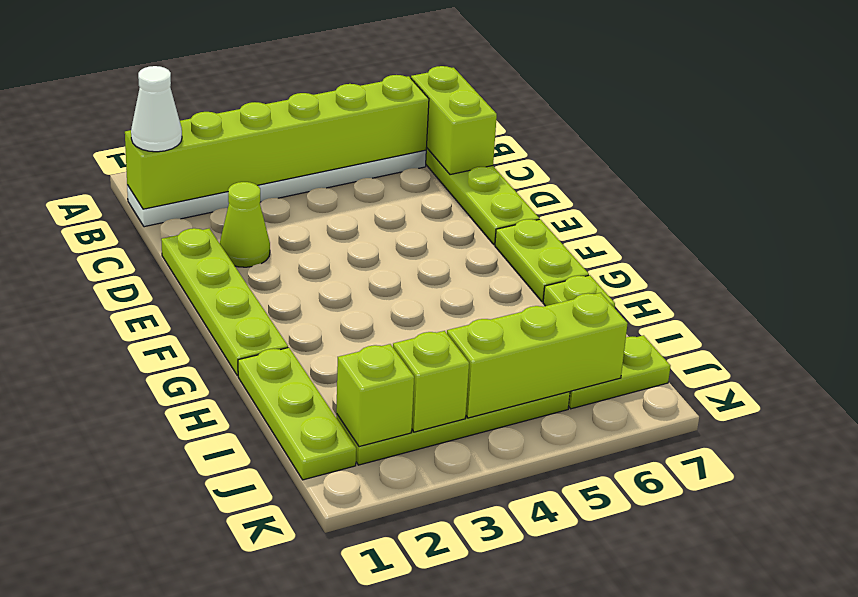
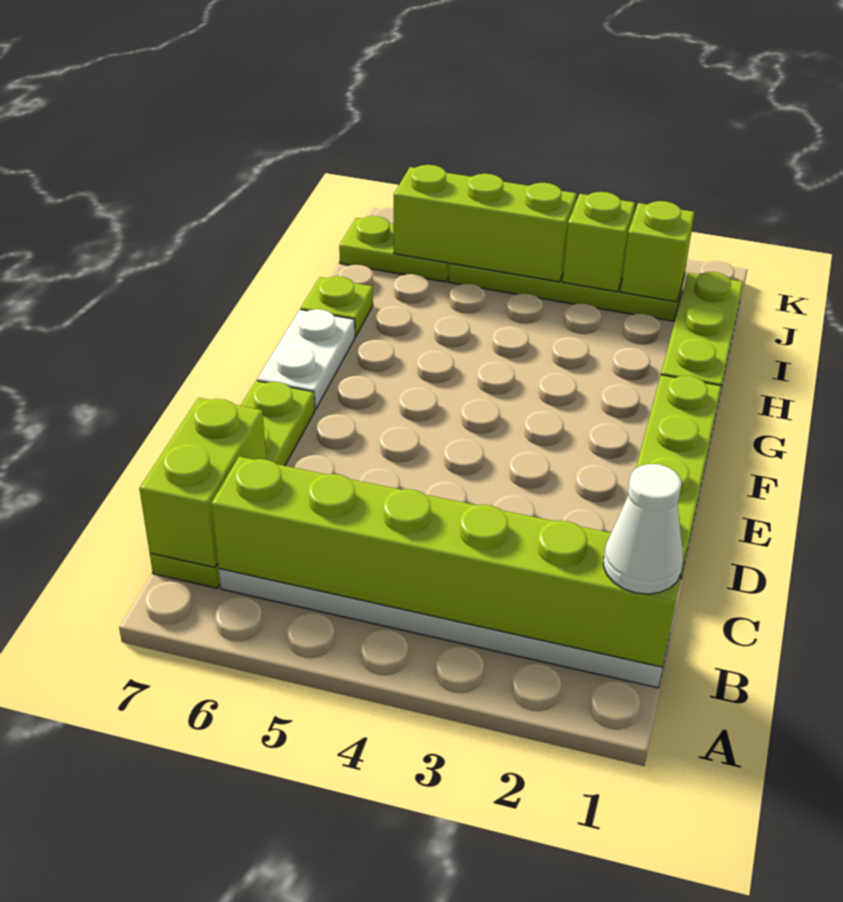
lime 1x1 cone [220,182,270,267] -> none
lime 1x2 plate [495,219,589,302] -> white 1x2 plate [257,309,355,410]

